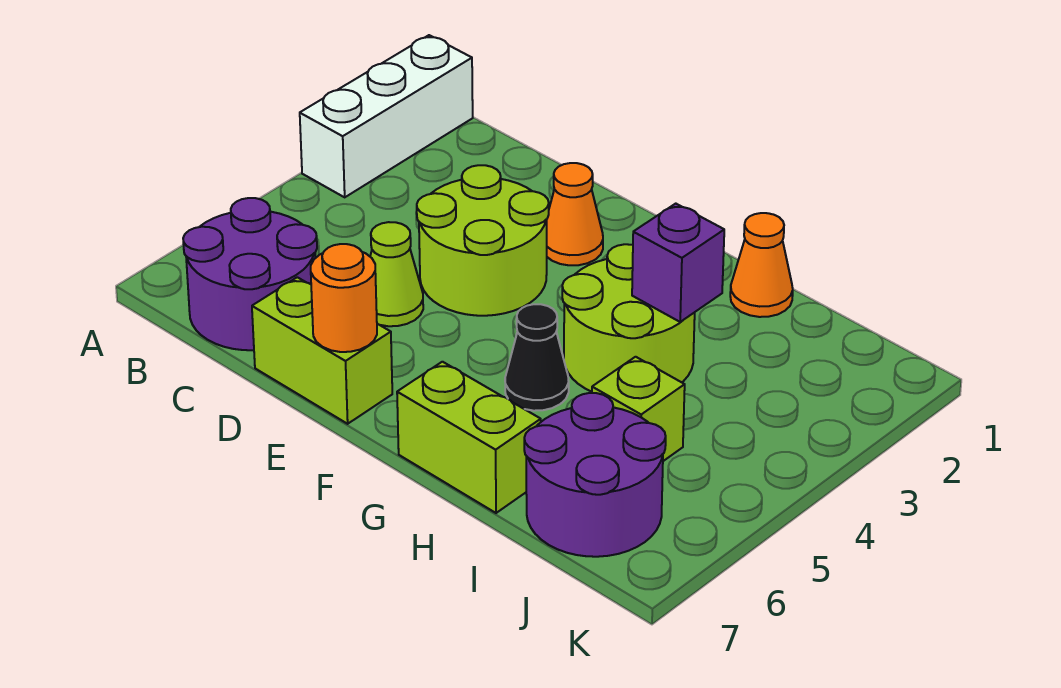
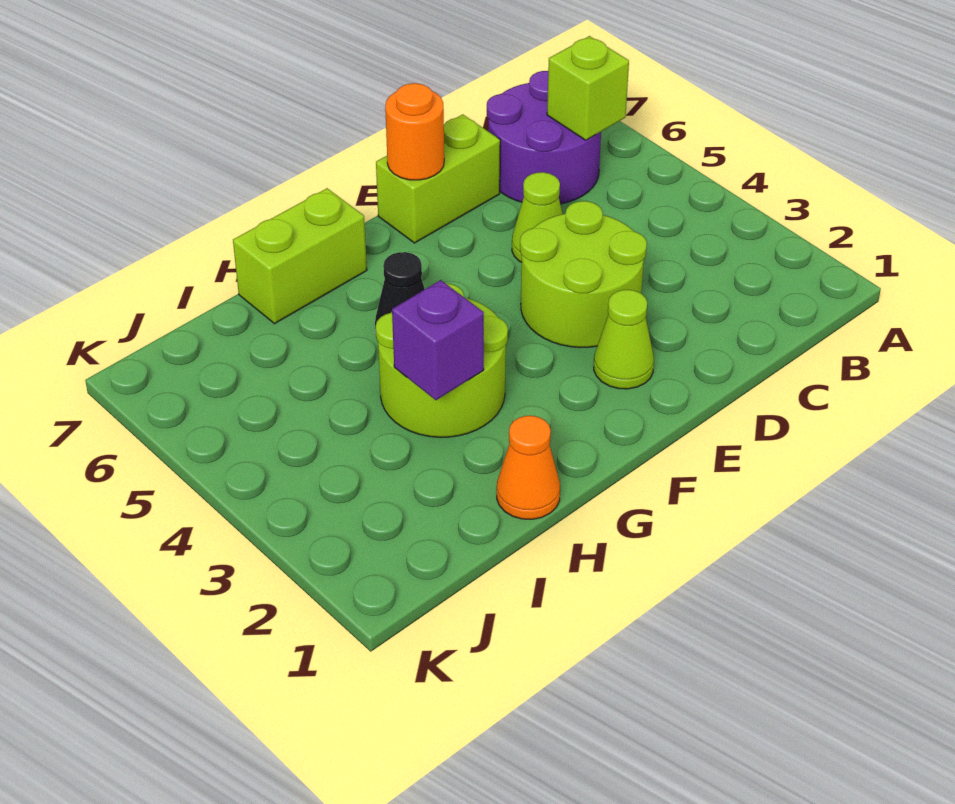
white 1x3 brick [300,35,473,197] -> none
orange 1x1 cone [547,163,603,265] -> lime 1x1 cone [594,290,654,389]
lime 1x1 brick [592,357,685,461] -> lime 1x1 brick moved to [547,36,629,140]
purple 2x2 round brick [524,393,666,557] -> none

